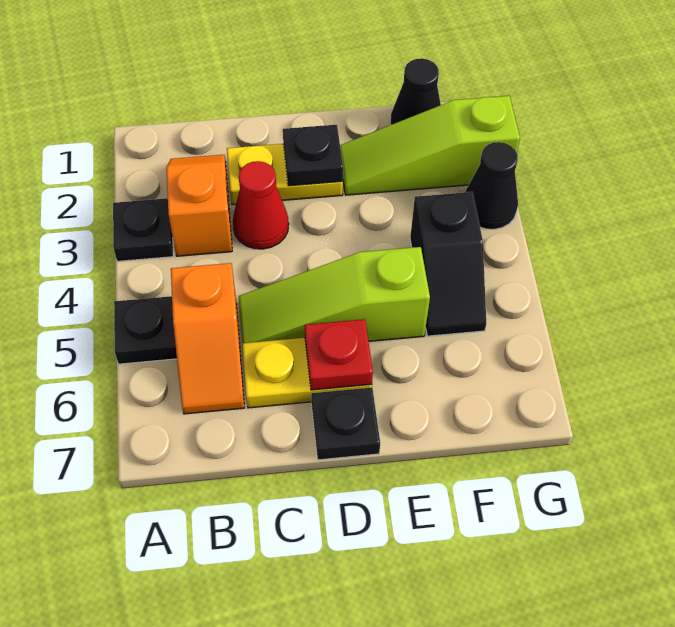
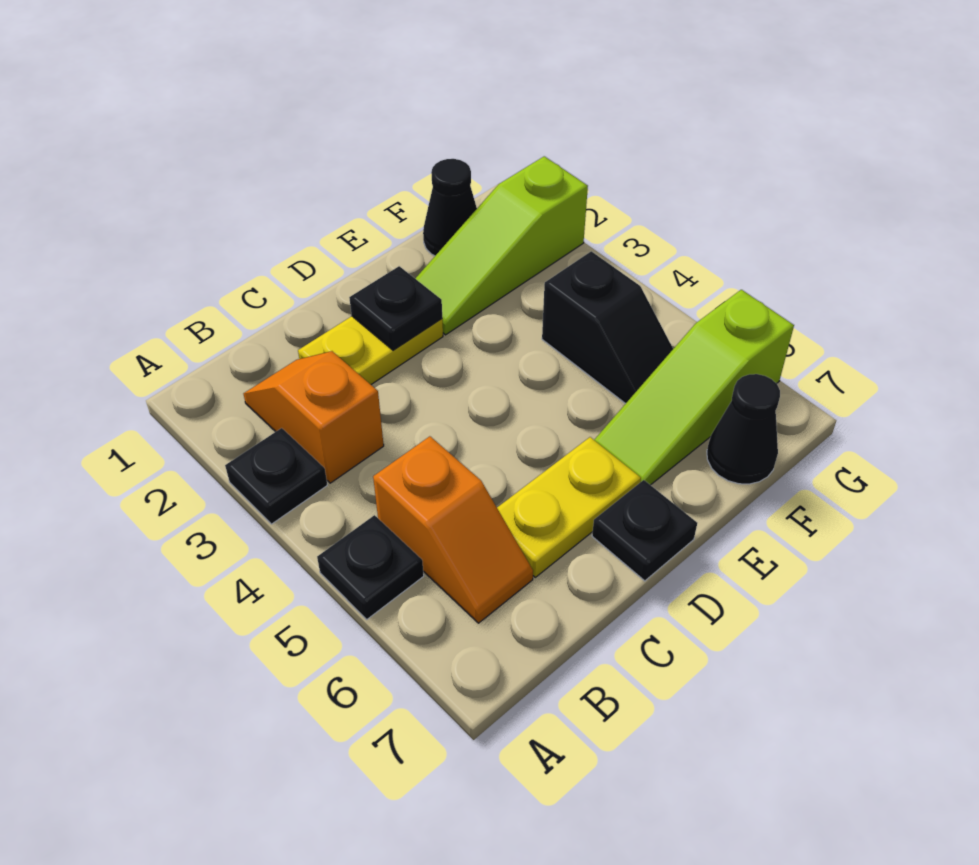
red 1x1 cone [233,161,289,249] -> none
lime 1x3 slope [239,247,430,343] -> lime 1x3 slope moved to [594,290,794,485]
red 1x1 plate [305,319,373,390] -> none
black 1x1 cone [465,142,518,229] -> black 1x1 cone moved to [707,374,780,484]

